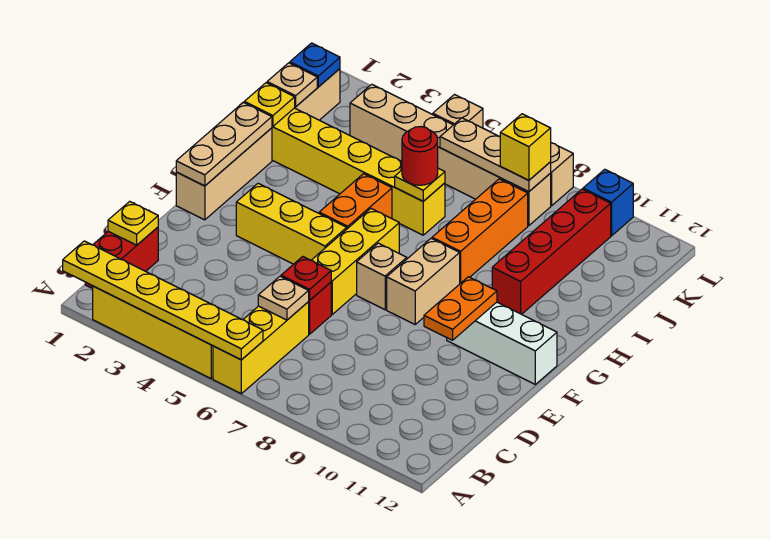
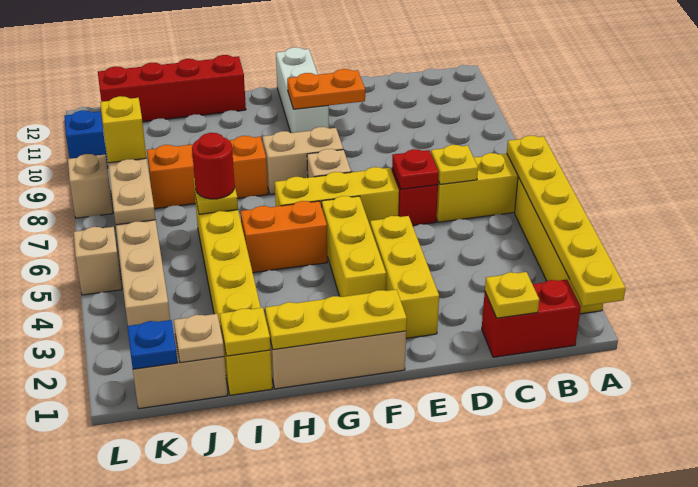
tan 1x1 plate [258,276,309,320] -> yellow 1x1 plate [431,145,478,184]
none -> yellow 1x3 brick [370,216,439,338]
tan 1x3 plate [176,102,272,186] -> yellow 1x3 plate [265,289,407,350]
red 1x4 brick [492,189,611,314] -> red 1x4 brick moved to [98,55,246,122]

